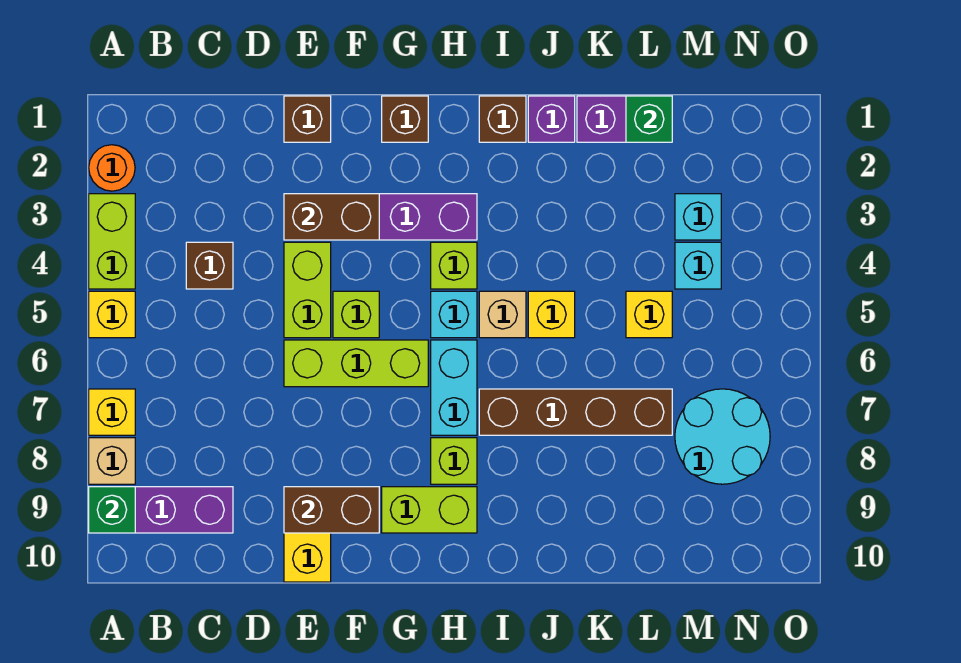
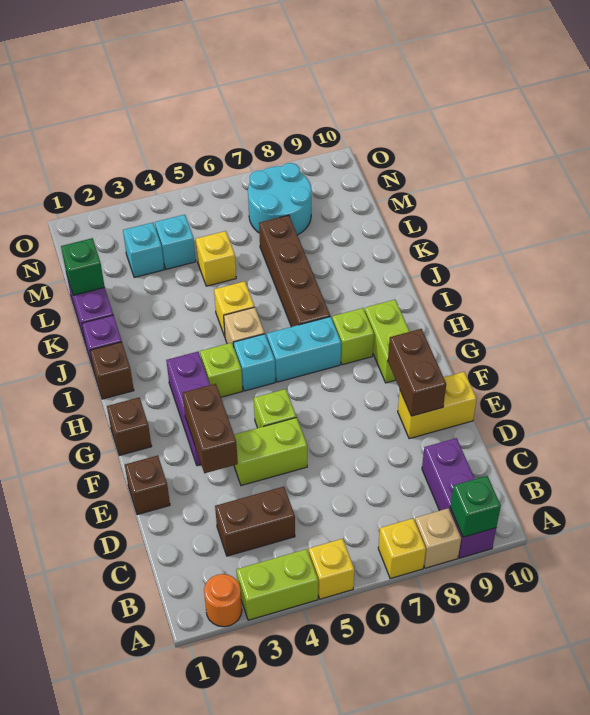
brown 1x1 brick [186,242,233,289] -> brown 1x2 brick [215,487,295,556]
lime 1x3 brick [284,340,428,387] -> none

